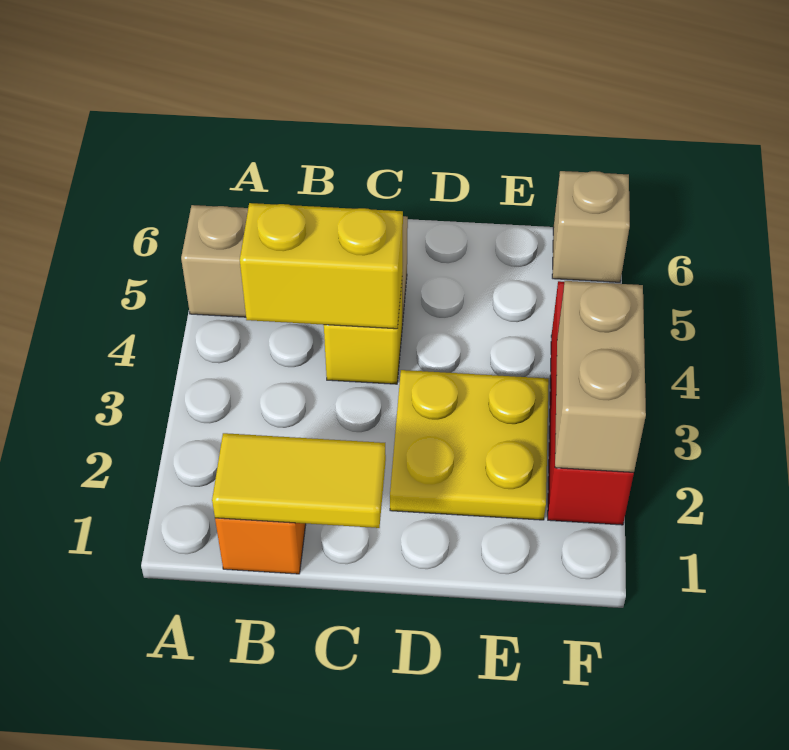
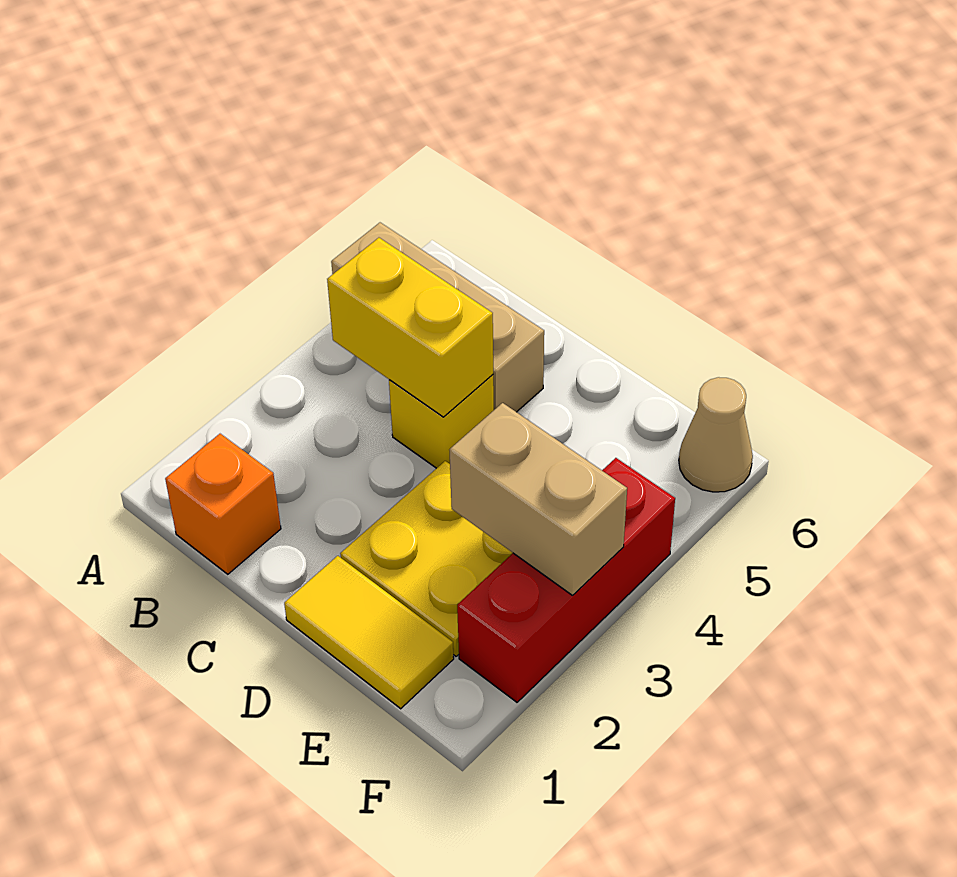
yellow 1x2 tile [212,433,386,528] -> yellow 1x2 tile moved to [284,556,454,709]
tan 1x2 brick [555,281,646,472] -> tan 1x2 brick turned to [450,403,627,595]
tan 1x1 brick [552,171,630,282] -> tan 1x1 cone [679,377,753,492]

